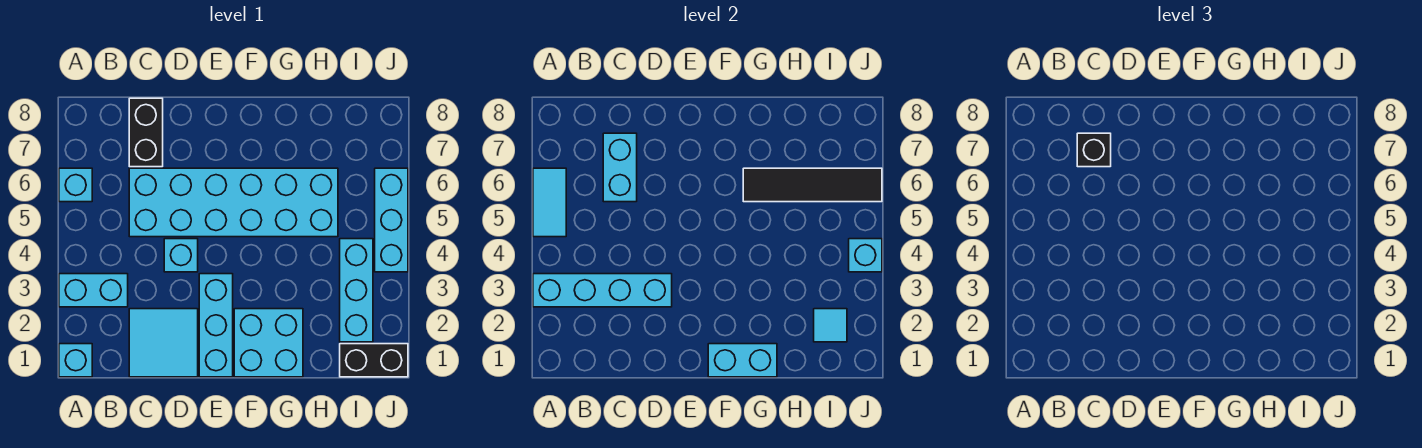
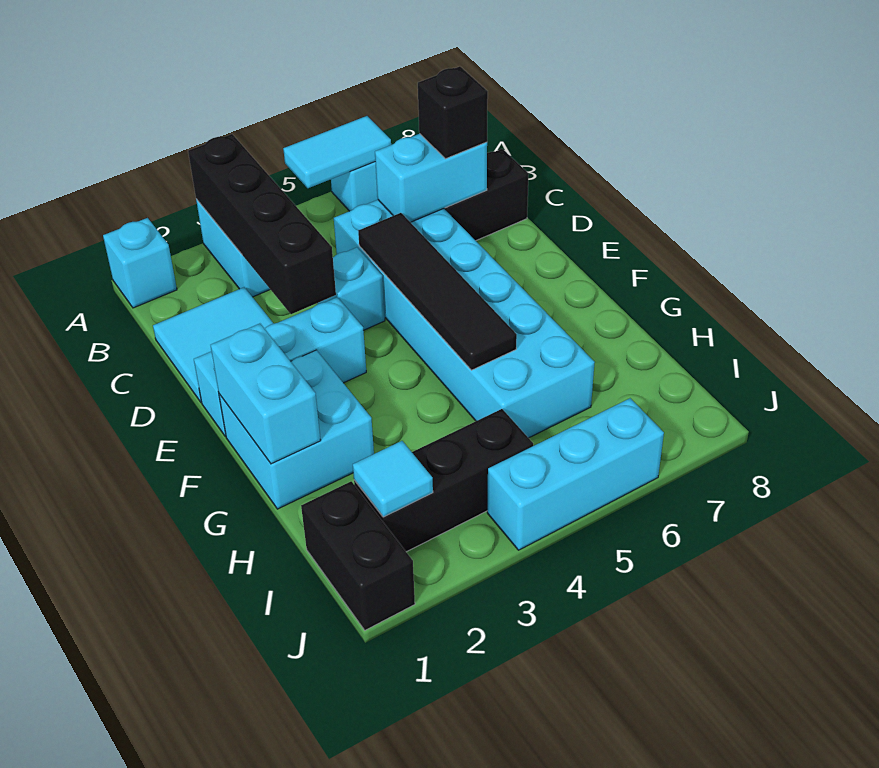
cyan 1x4 brick [533,274,672,307] -> black 1x4 brick [188,134,336,314]
black 1x4 tile [743,168,882,202] -> black 1x4 tile moved to [358,213,517,370]
cyan 1x3 brick [340,239,373,342] -> black 1x3 brick [354,409,533,552]
cyan 1x1 brick [849,239,882,272] -> none

